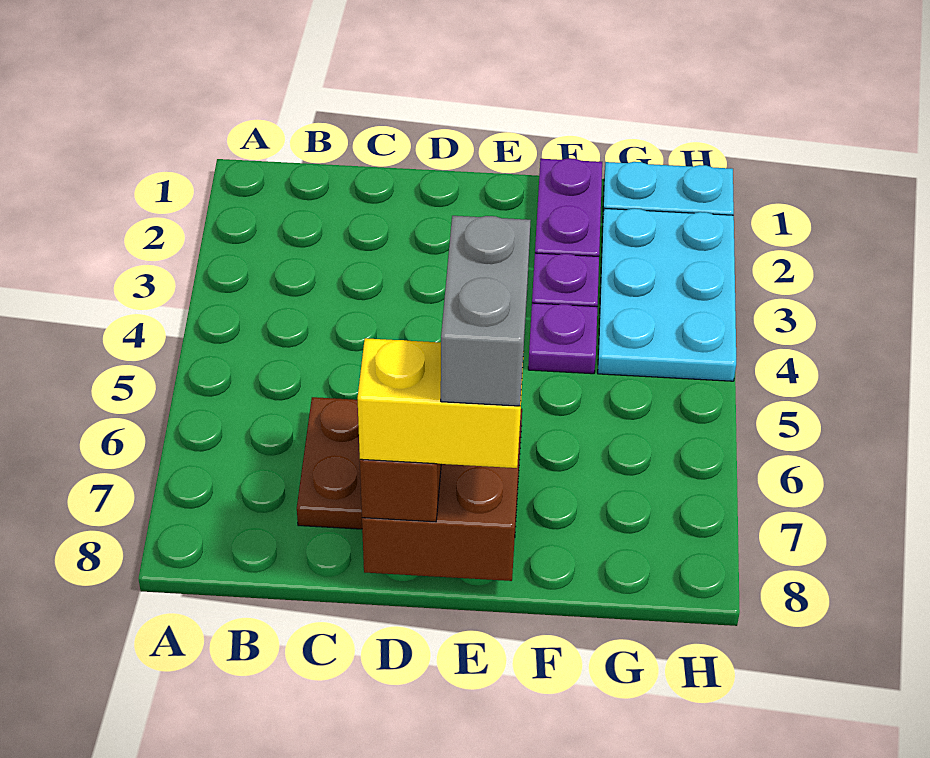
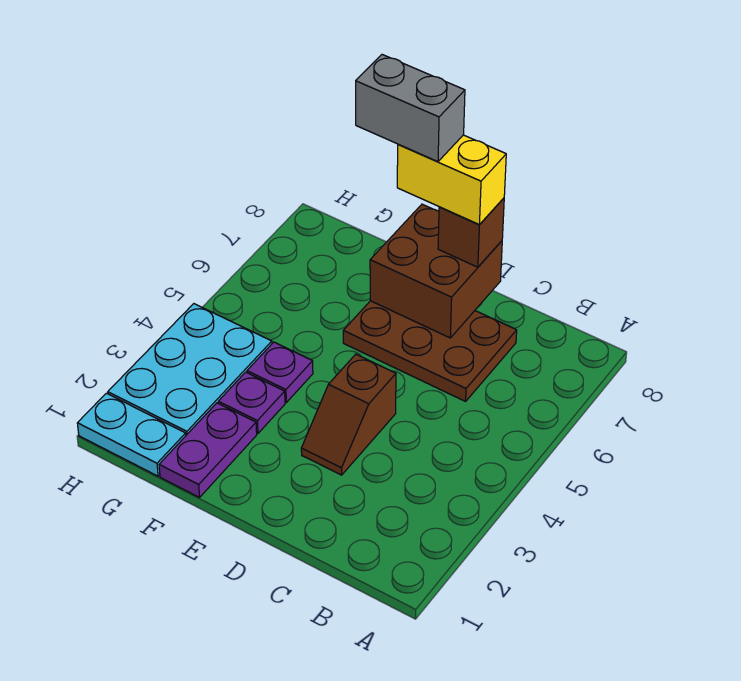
none -> brown 1x2 slope [301,354,396,475]
grey 1x2 brick [441,216,531,406] -> grey 1x2 brick turned to [356,55,465,162]

